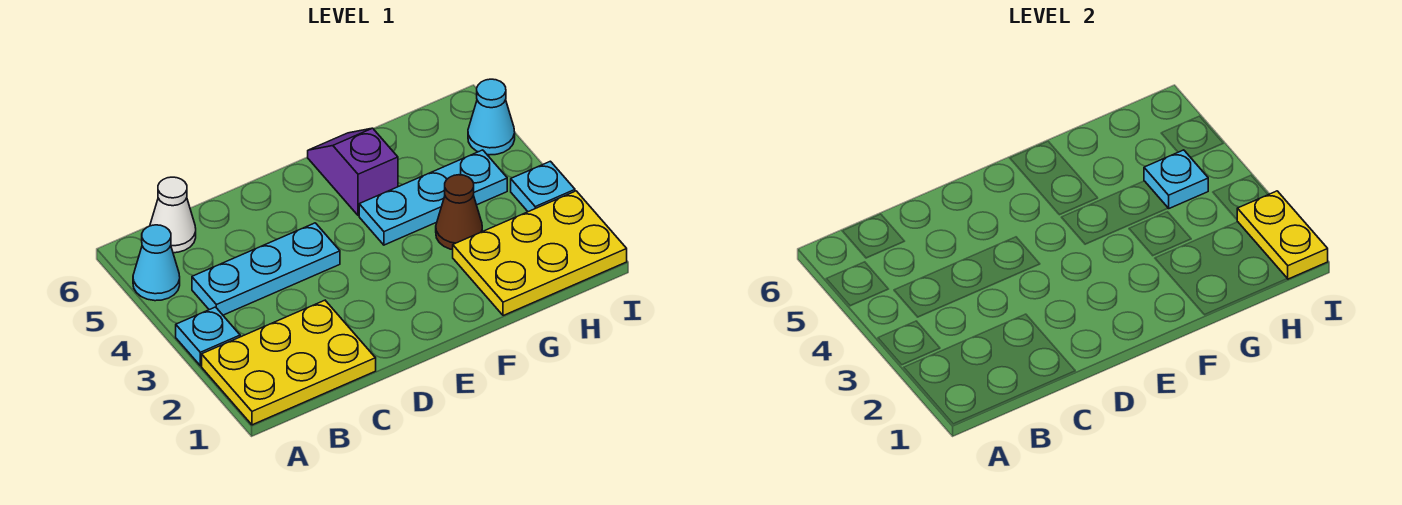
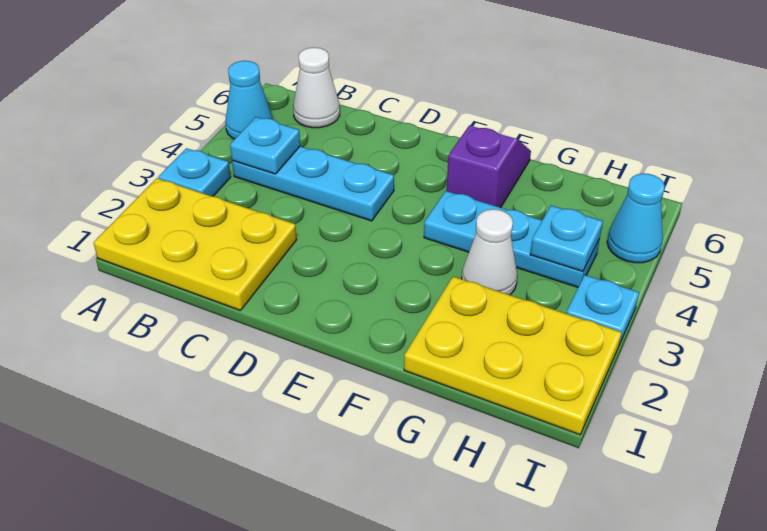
none -> cyan 1x1 plate [230,117,300,174]
brown 1x1 cone [436,175,482,250] -> white 1x1 cone [462,209,517,295]
yellow 1x2 plate [1237,191,1328,279] -> none

